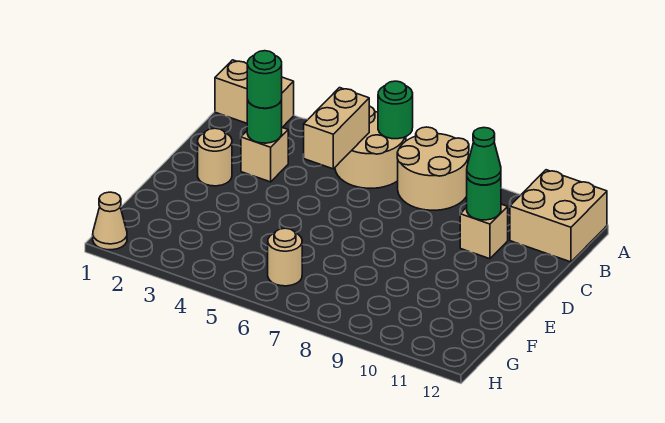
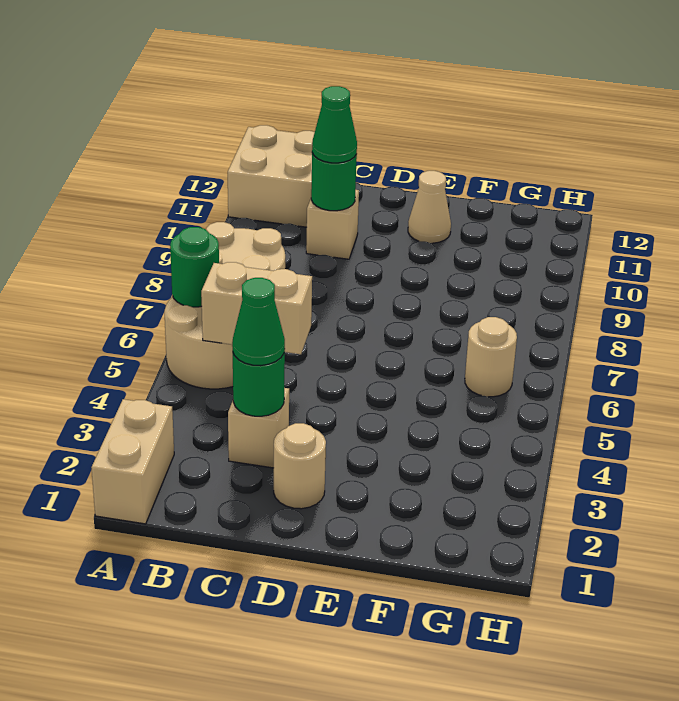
green 1x1 round brick [247,51,282,108] -> green 1x1 cone [232,278,285,366]
tan 1x1 cone [93,192,127,250] -> tan 1x1 cone moved to [408,171,451,243]

